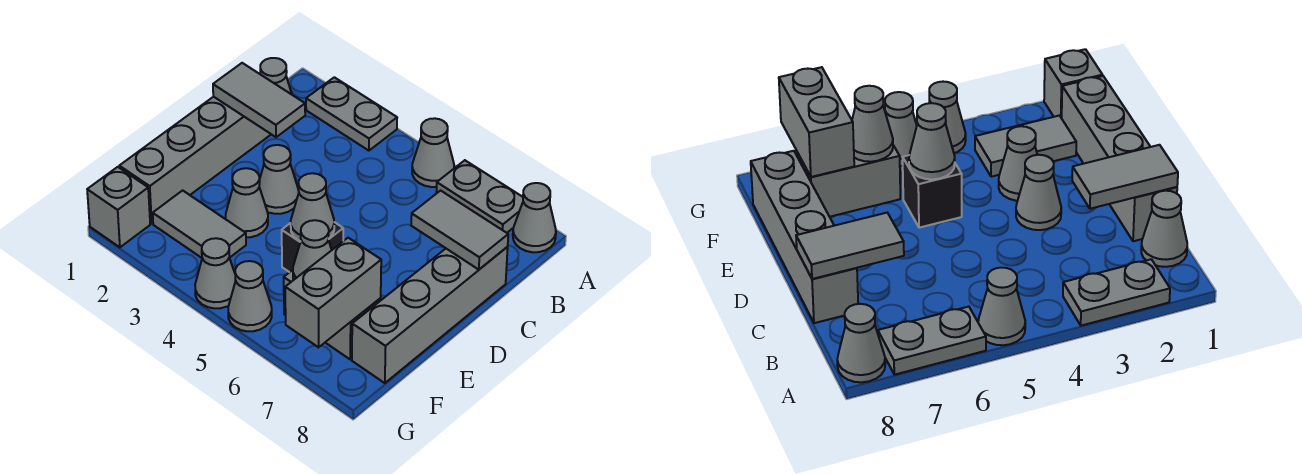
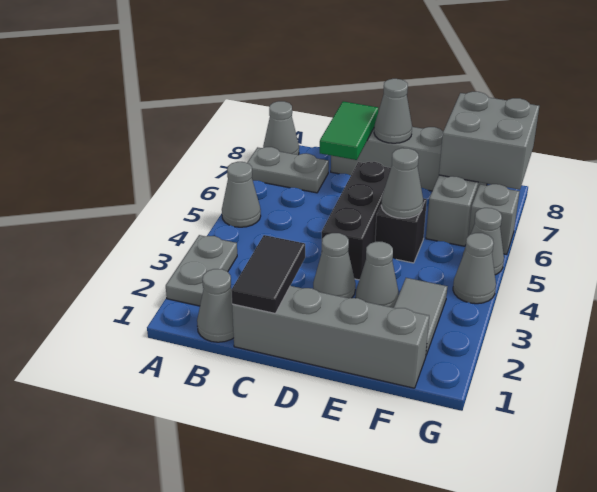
grey 1x2 plate [436,160,523,233] -> grey 1x2 plate turned to [247,147,329,193]
grey 1x2 tile [213,63,305,137] -> black 1x2 tile [231,235,305,313]
grey 1x2 tile [411,191,508,270] -> green 1x2 tile [320,101,378,160]
none -> black 1x3 brick [321,162,391,280]
grey 1x1 cone [293,220,332,279] -> grey 1x1 cone moved to [374,79,412,143]
grey 1x2 brick [285,238,381,347] -> grey 2x2 brick [439,92,539,190]
grey 1x1 brick [87,167,150,247] -> grey 1x1 brick moved to [468,184,520,255]

